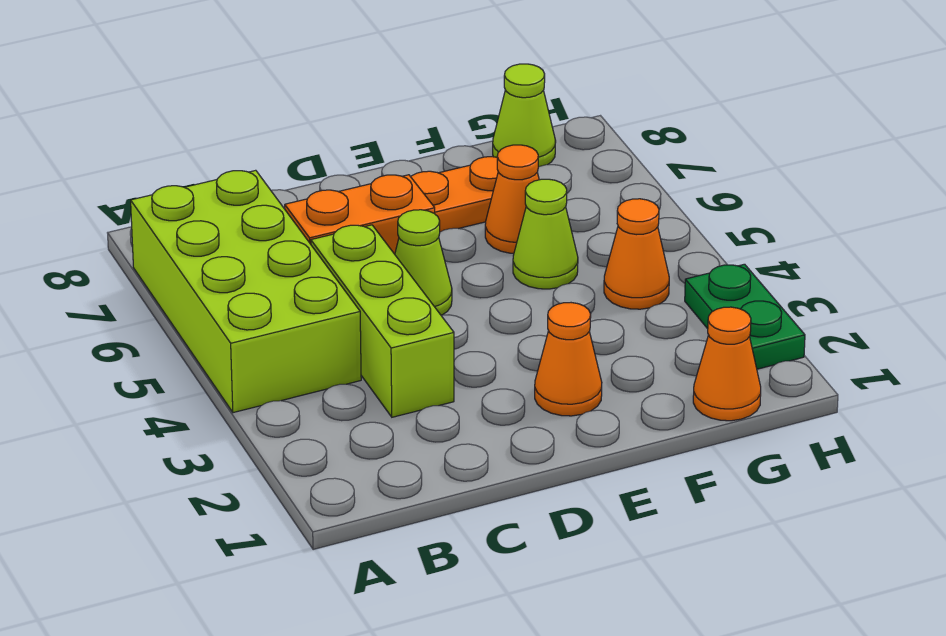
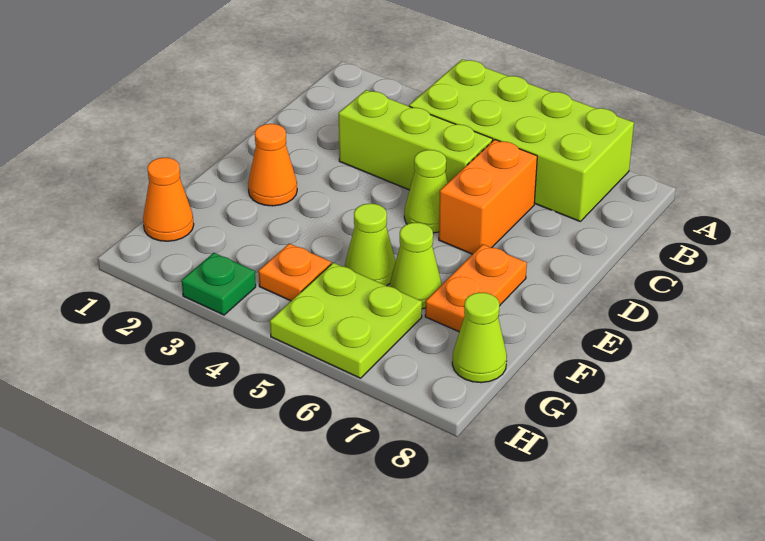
orange 1x1 cone [485,145,539,254] -> lime 1x1 cone [390,223,442,309]
orange 1x1 cone [604,199,669,309] -> orange 1x1 plate [259,244,331,301]
none -> lime 2x2 plate [270,263,422,378]
green 1x2 plate [685,264,805,369] -> green 1x1 plate [182,253,256,315]

